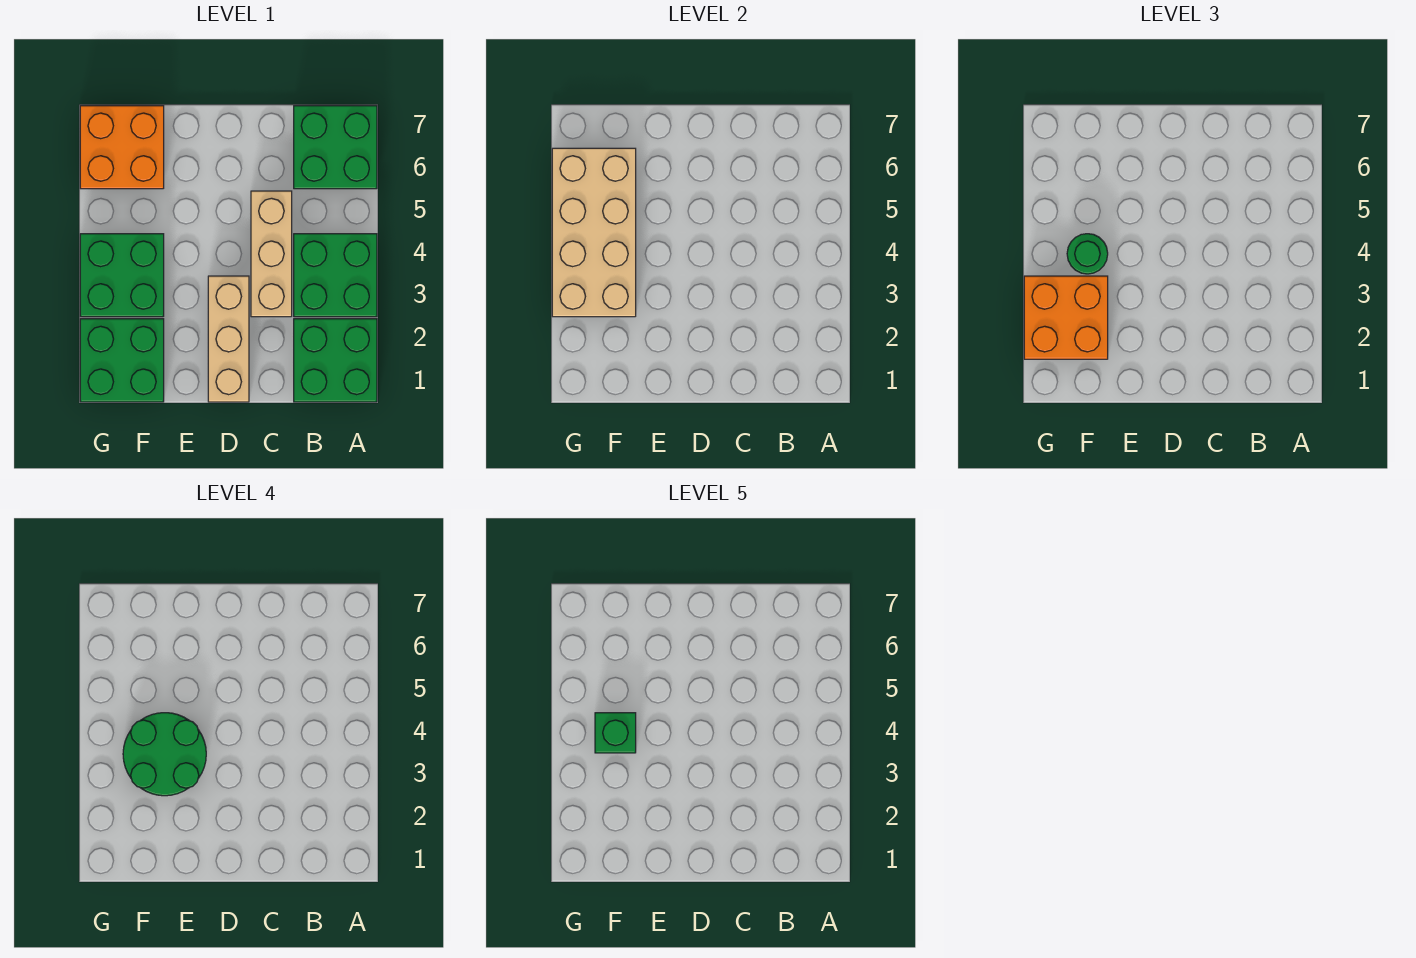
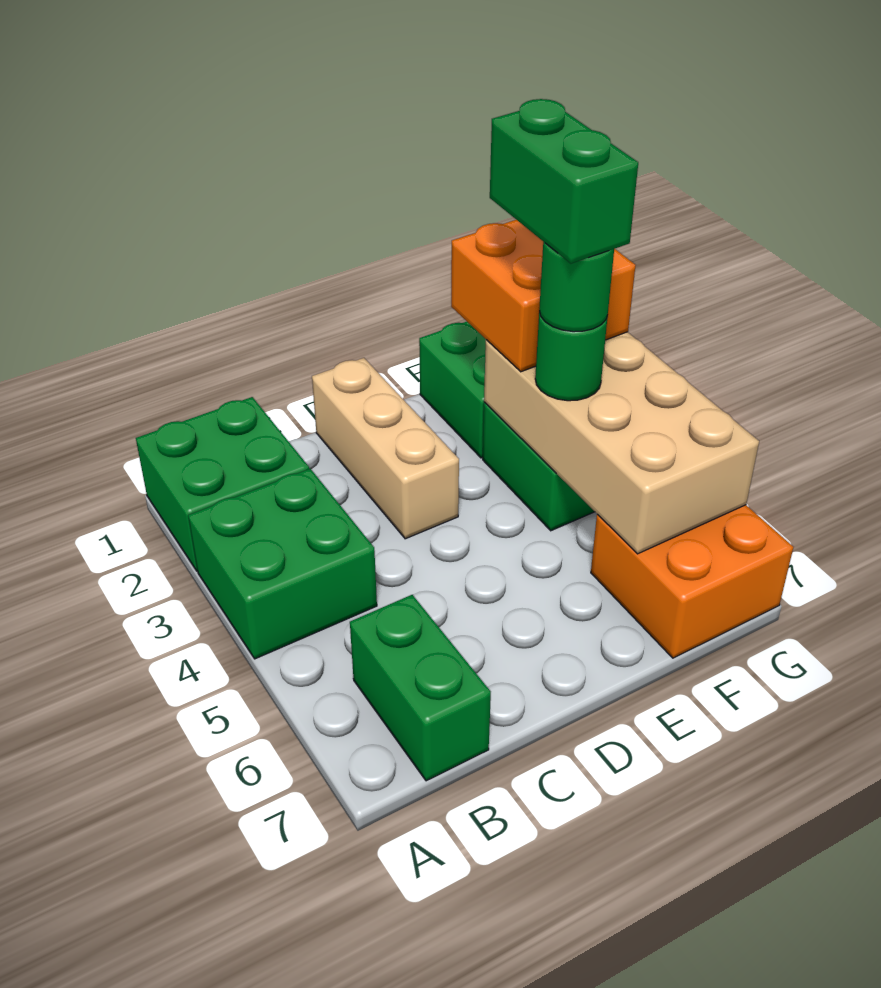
green 2x2 brick [294,106,377,189] -> green 1x2 brick [350,595,491,781]
tan 1x3 brick [251,191,292,317] -> none
green 2x2 round brick [123,713,206,796] -> green 1x1 round brick [539,242,614,332]
green 1x1 brick [595,713,636,753] -> green 1x2 brick [490,99,638,264]

